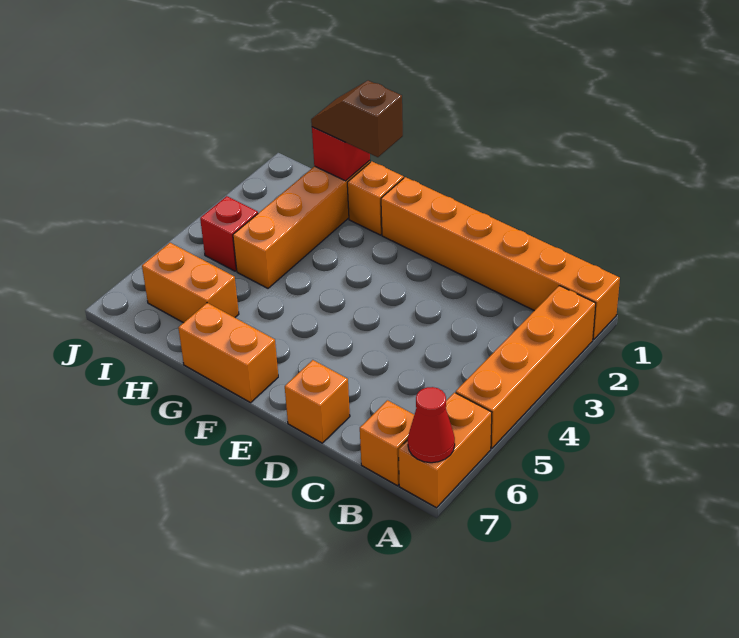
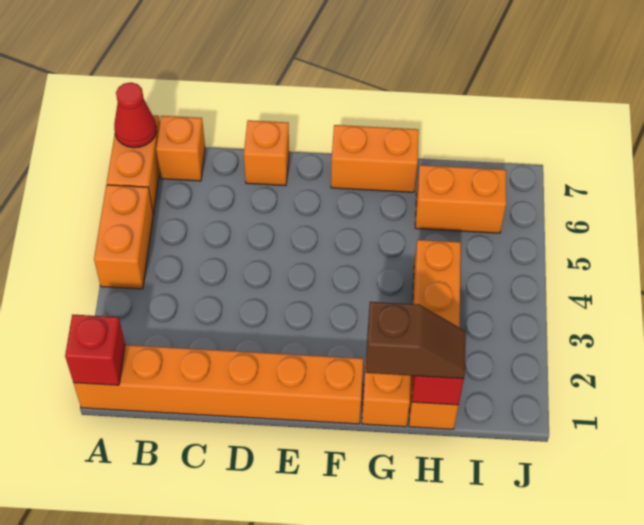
orange 1x4 brick [456,286,596,448] -> orange 1x2 brick [94,185,153,289]
red 1x1 brick [200,196,258,271] -> red 1x1 brick moved to [65,314,125,385]

